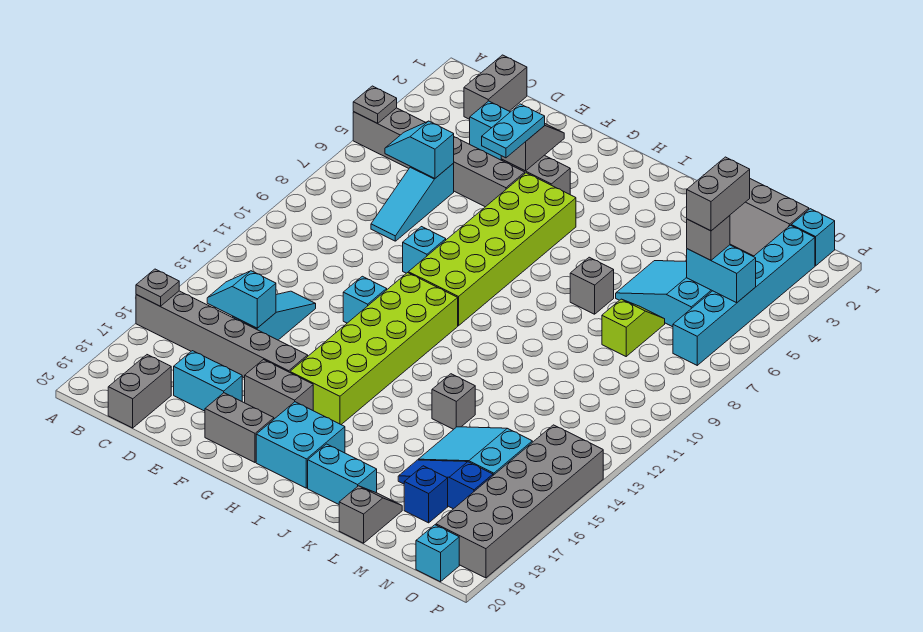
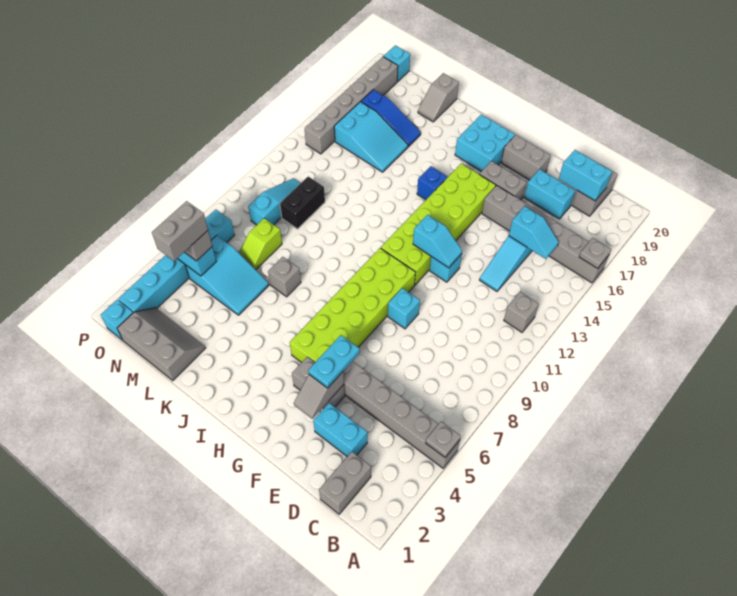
cyan 1x2 slope [385,121,454,178] -> cyan 1x2 slope moved to [413,215,462,268]
cyan 1x3 slope [371,163,454,241] -> cyan 1x3 slope moved to [248,178,300,225]
cyan 1x2 brick [308,444,377,504] -> cyan 1x2 brick moved to [559,150,612,201]
grey 1x1 brick [432,374,475,429] -> grey 1x1 brick moved to [504,292,539,332]
none -> black 1x2 brick [280,176,325,229]
blue 1x1 brick [404,466,448,523] -> blue 1x1 brick moved to [417,166,447,200]
grey 2x6 brick [436,425,603,578] -> grey 1x6 brick [305,57,398,154]

